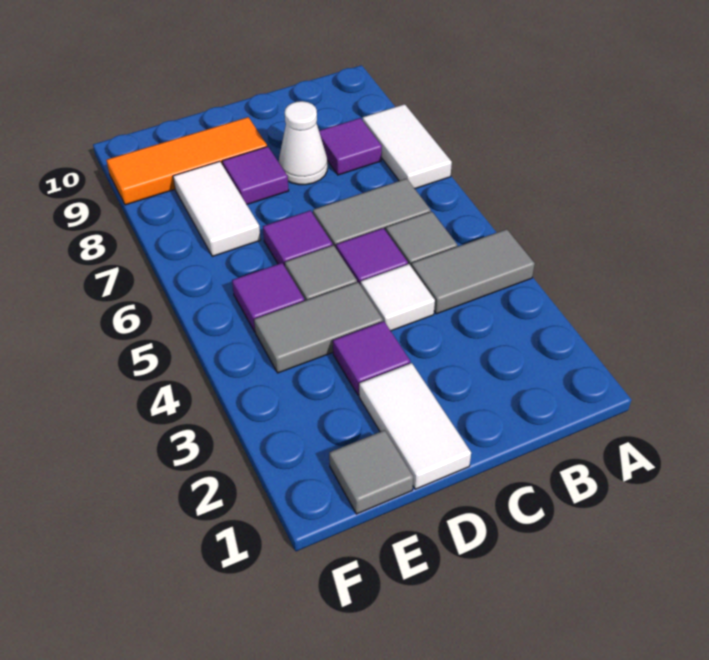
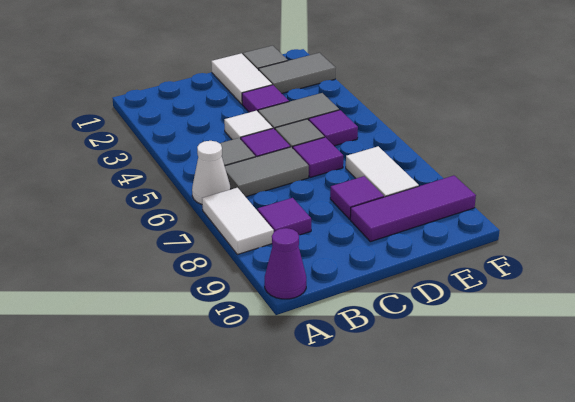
grey 1x2 tile [411,229,535,314] -> grey 1x2 tile moved to [259,53,336,93]
none -> purple 1x1 cone [265,228,306,299]
white 1x1 cone [279,101,327,185] -> white 1x1 cone moved to [192,141,230,204]
orange 1x3 tile [107,117,267,205] -> purple 1x3 tile [350,176,476,242]

